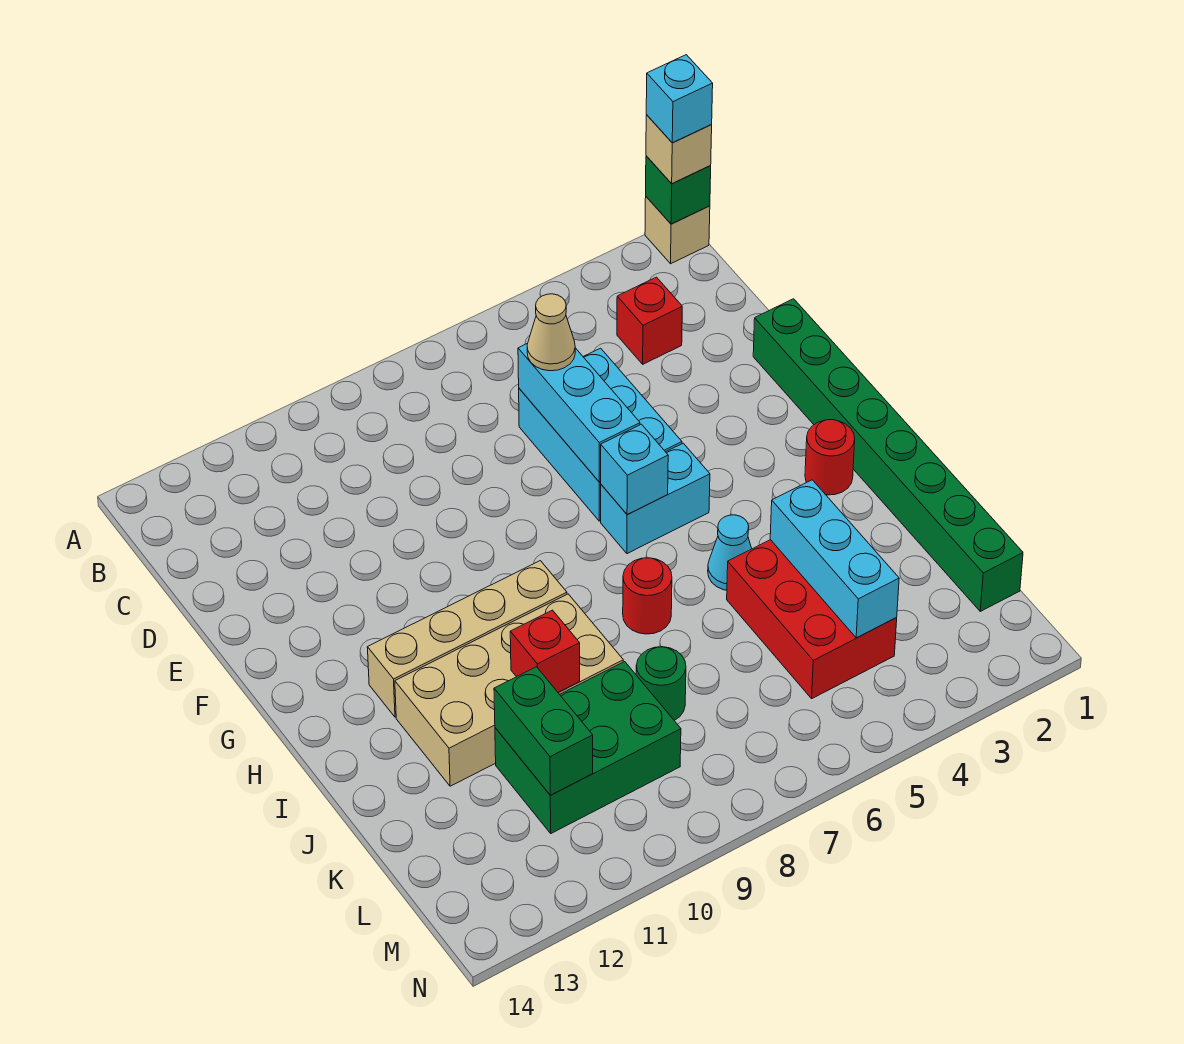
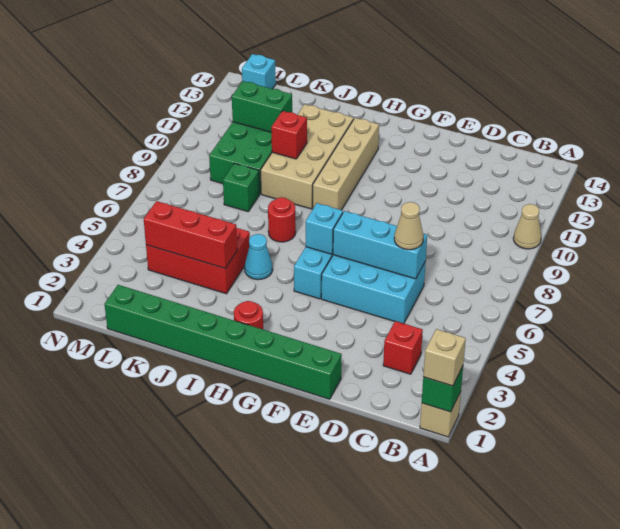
cyan 1x1 brick [646,55,713,143] -> cyan 1x1 brick moved to [242,54,276,89]
none -> tan 1x1 cone [513,204,541,249]
cyan 1x3 brick [770,480,899,638] -> red 1x3 brick [144,201,237,268]
green 1x1 round brick [636,647,686,721] -> green 1x1 brick [223,163,259,212]

